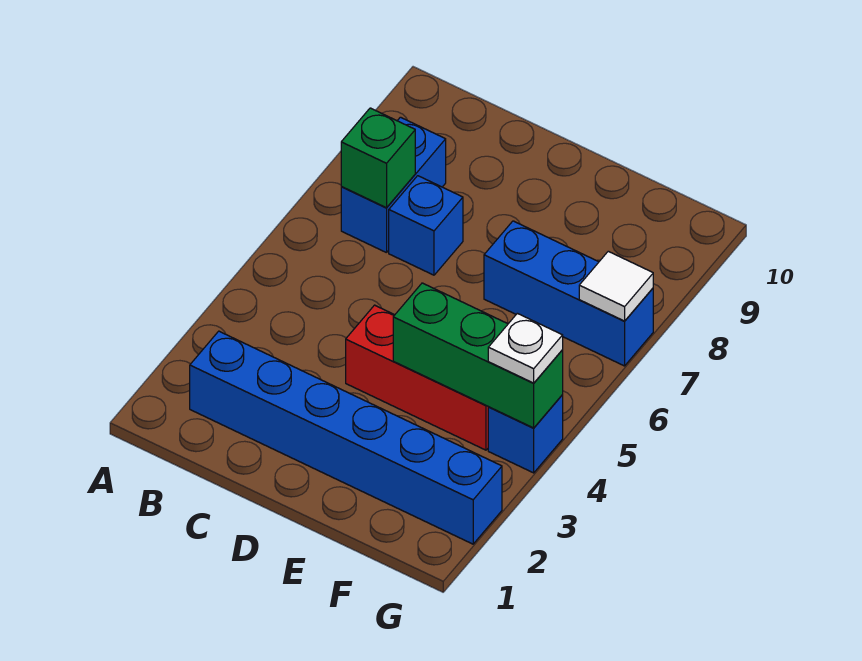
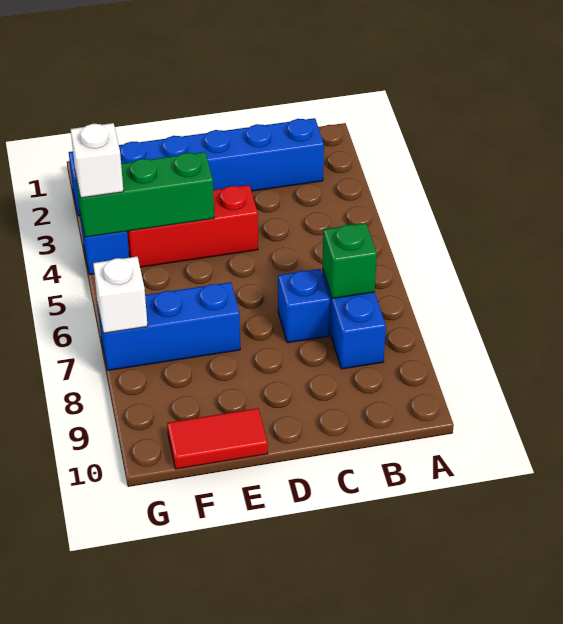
none -> red 1x2 tile [167,408,268,469]
white 1x1 plate [488,313,563,383] -> white 1x1 brick [71,123,124,198]
white 1x1 tile [579,251,653,321] -> white 1x1 brick [93,257,148,333]

